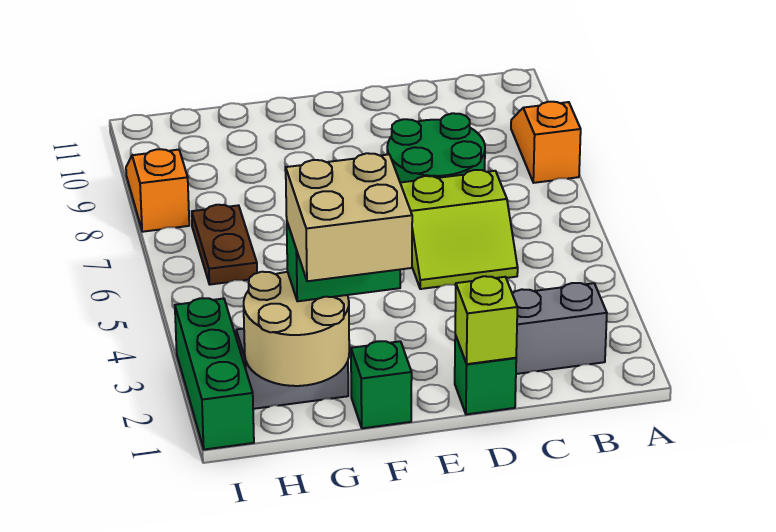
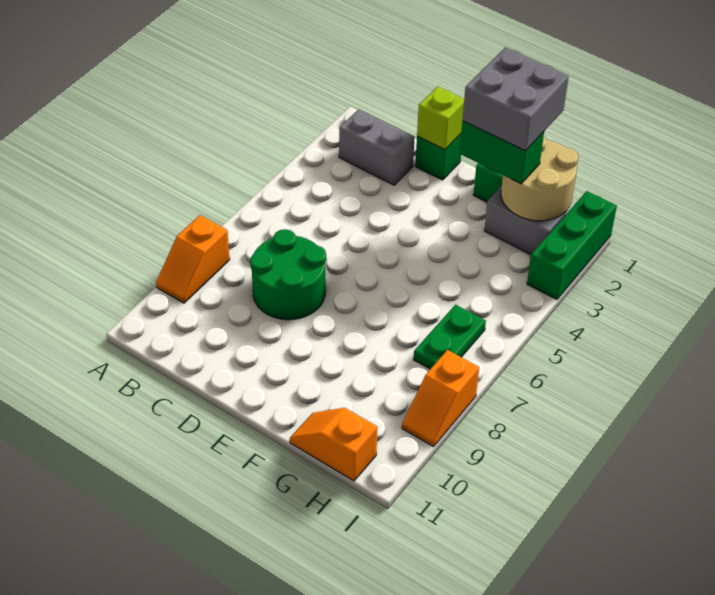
lime 2x2 slope [400,170,518,289] -> none
tan 2x2 brick [286,153,412,281] -> grey 2x2 brick [462,47,569,151]
none -> orange 1x2 slope [290,408,378,481]
brown 1x2 plate [192,205,257,285] -> green 1x2 plate [414,305,486,369]

